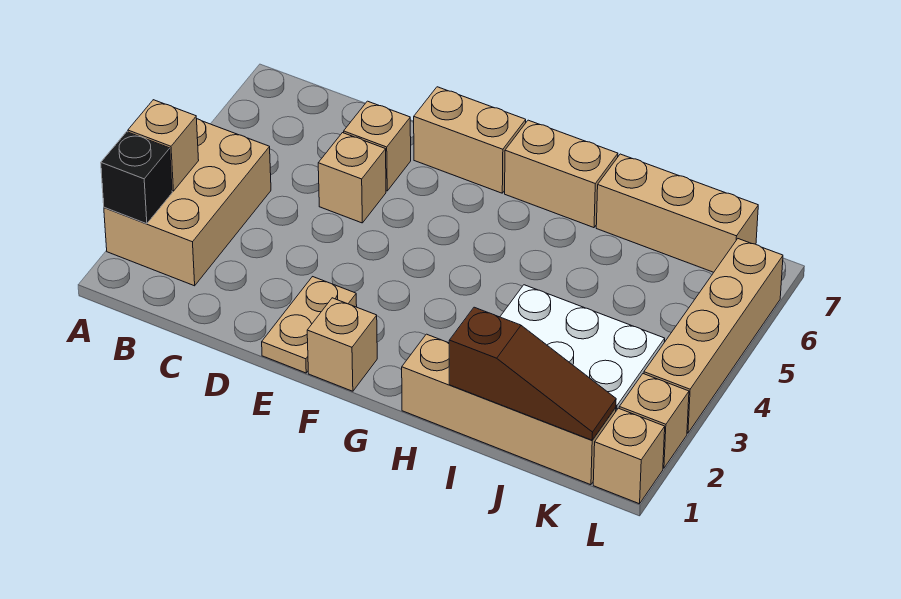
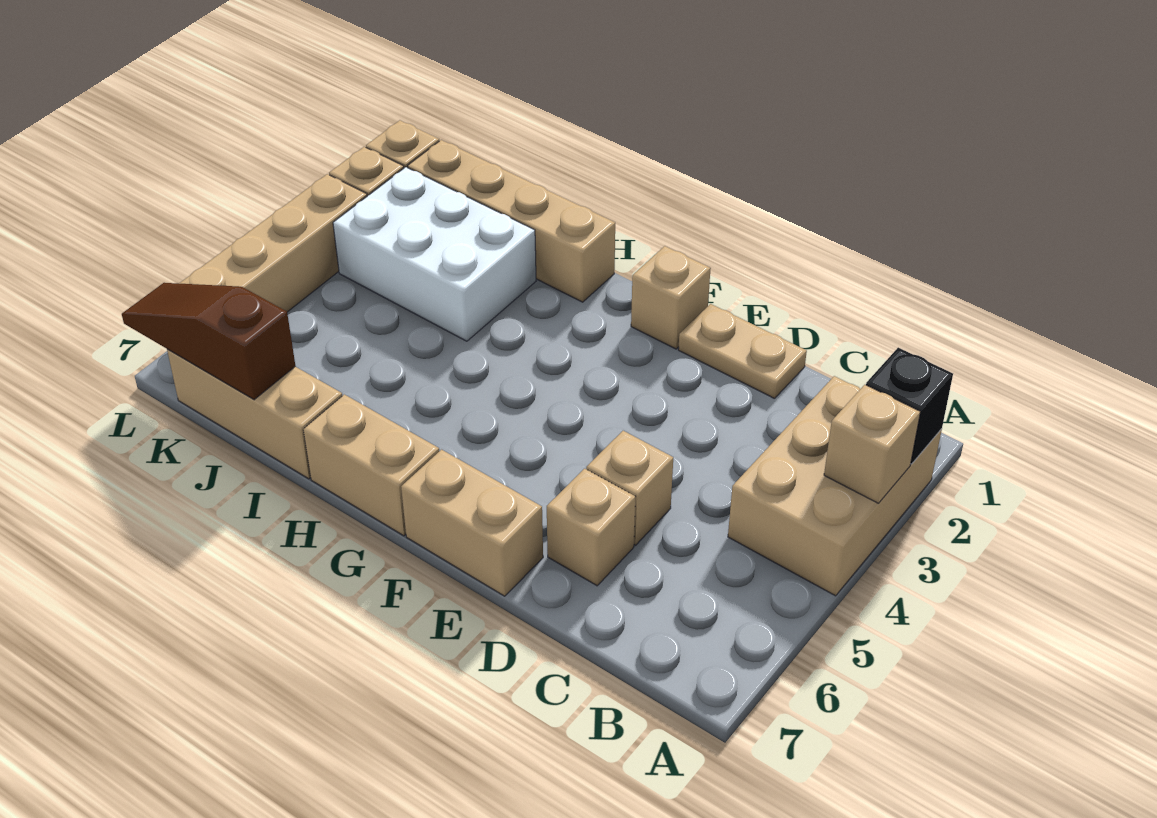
tan 1x2 plate [262,277,357,373] -> tan 1x2 plate turned to [678,304,807,399]
brown 1x3 slope [449,307,616,440] -> brown 1x3 slope moved to [122,283,295,400]

